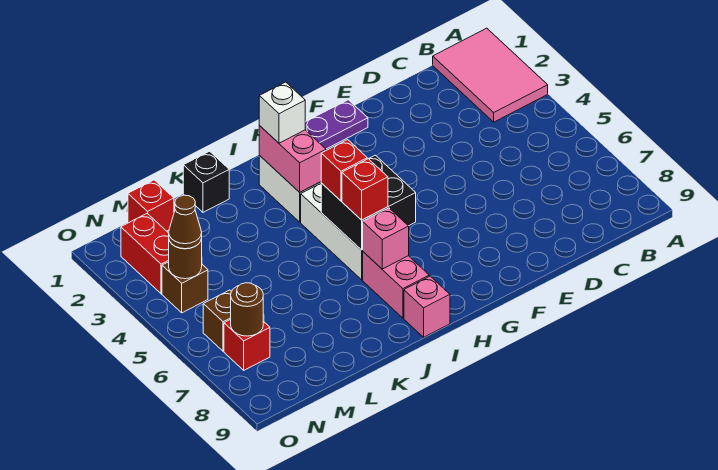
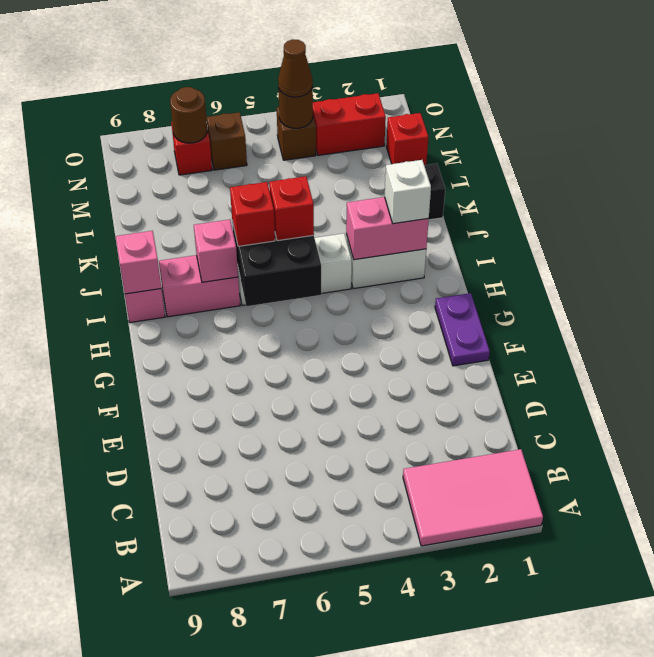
none -> pink 1x1 brick [116,231,161,294]

